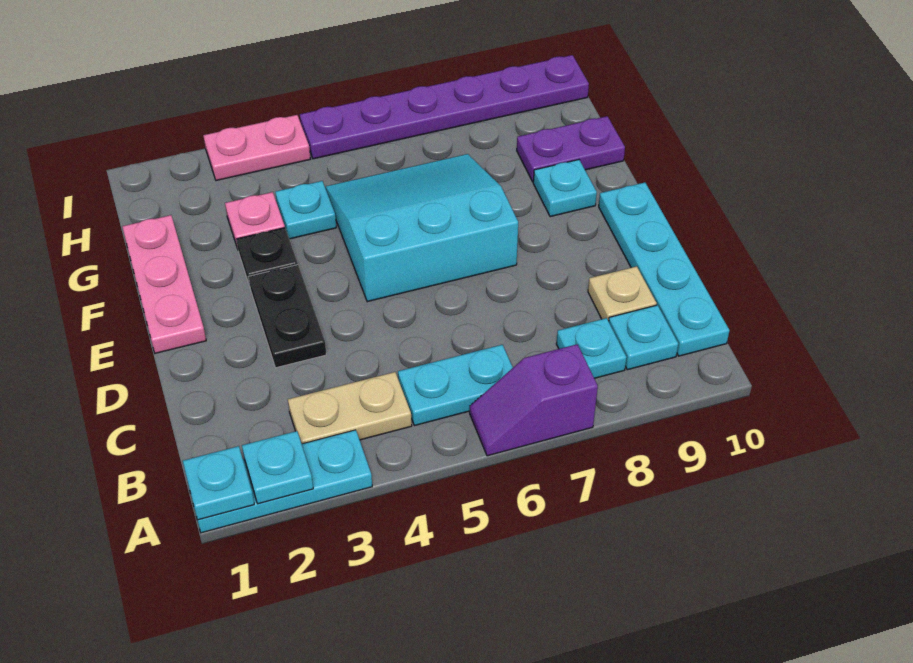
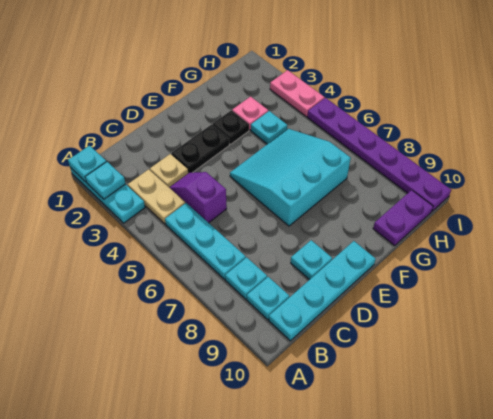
purple 1x2 slope [470,344,598,456] -> purple 1x2 slope moved to [169,172,227,223]
cyan 1x2 plate [398,345,513,426] -> cyan 1x3 plate [165,203,246,279]
tan 1x1 plate [588,266,657,321] -> tan 1x1 plate moved to [150,154,188,187]
pink 1x3 plate [122,215,206,353] -> none
cyan 3x3 slope [326,154,518,302] -> cyan 3x3 slope turned to [230,129,351,226]
cyan 1x1 plate [533,160,597,217] -> cyan 1x1 plate moved to [291,240,332,280]
purple 1x2 plate [517,116,625,182] -> purple 1x2 plate turned to [373,190,433,246]

